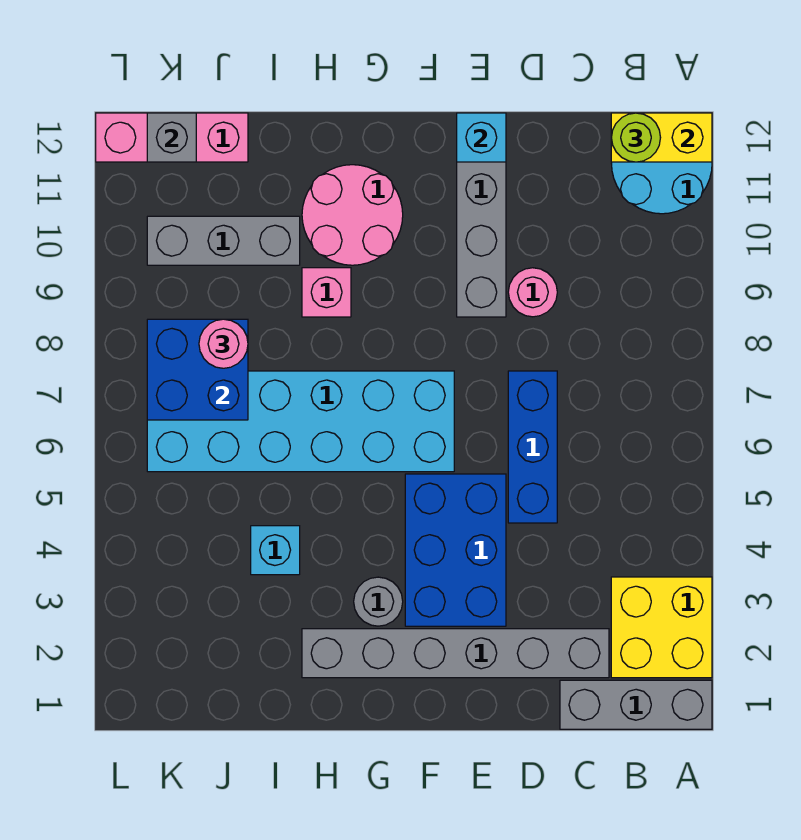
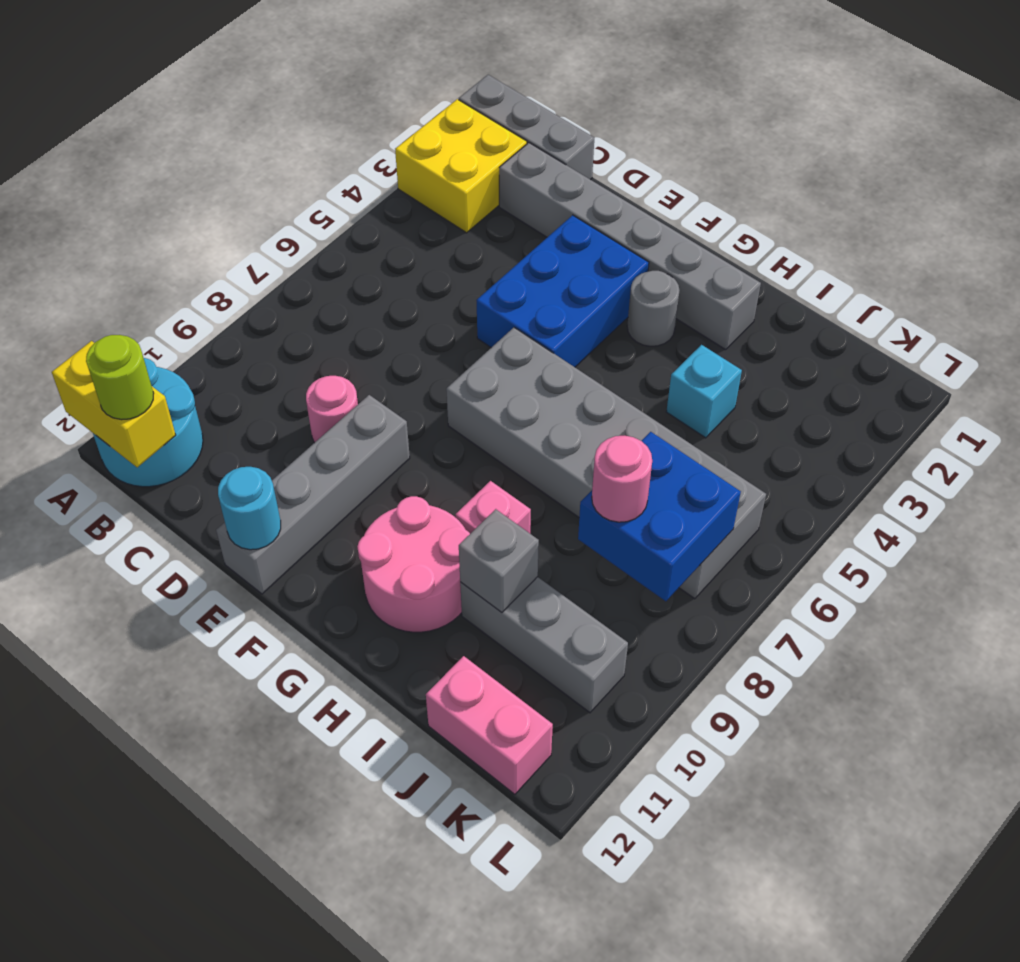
blue 1x3 brick [508,371,557,523] -> none
cyan 1x1 brick [457,113,506,162] -> cyan 1x1 round brick [218,467,281,550]
cyan 2x6 brick [147,371,454,472] -> grey 2x6 brick [446,328,766,599]
pink 1x3 brick [96,113,248,162] -> pink 1x2 brick [426,656,553,794]
grey 1x1 brick [147,113,196,162] -> grey 1x1 brick moved to [459,509,539,613]

